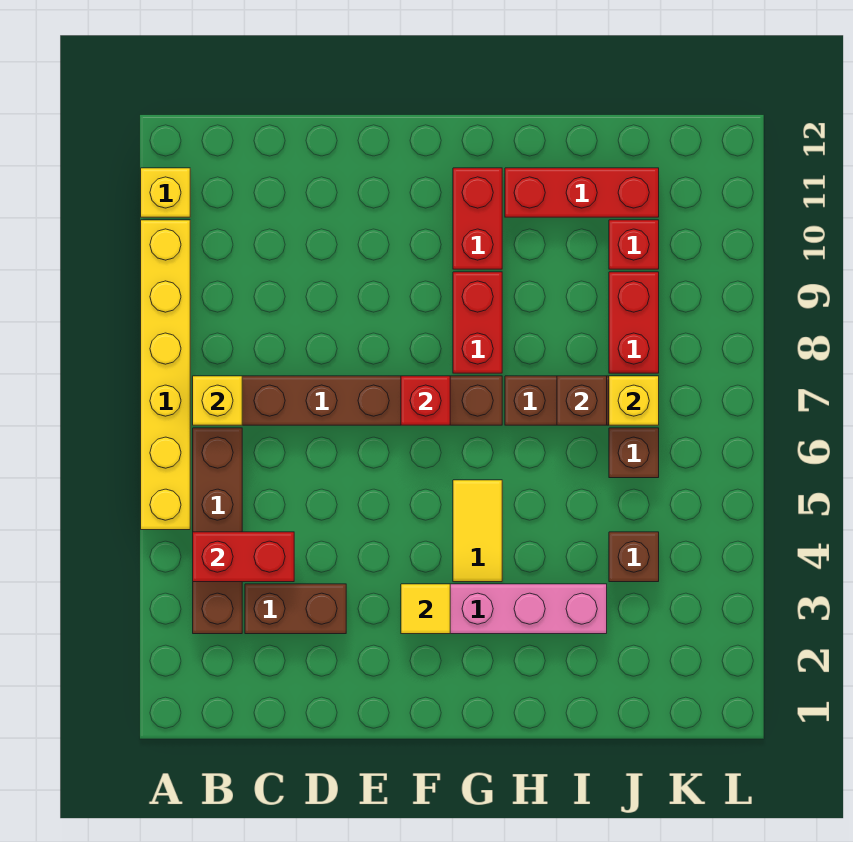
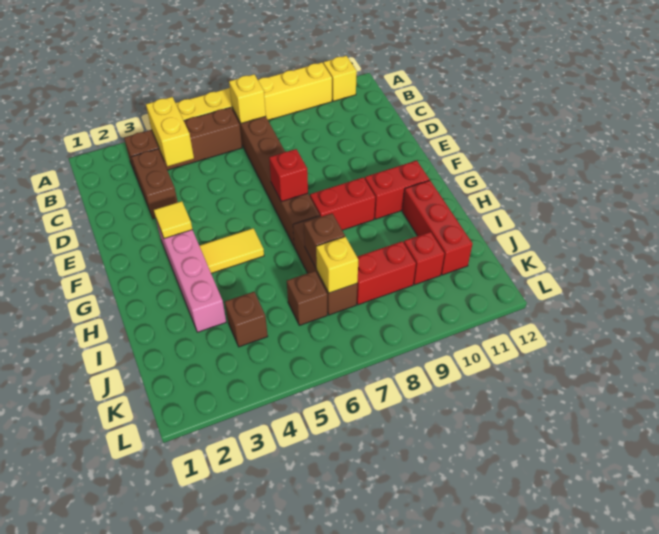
red 1x2 brick [193,532,294,582] -> yellow 1x2 brick [146,97,194,166]

